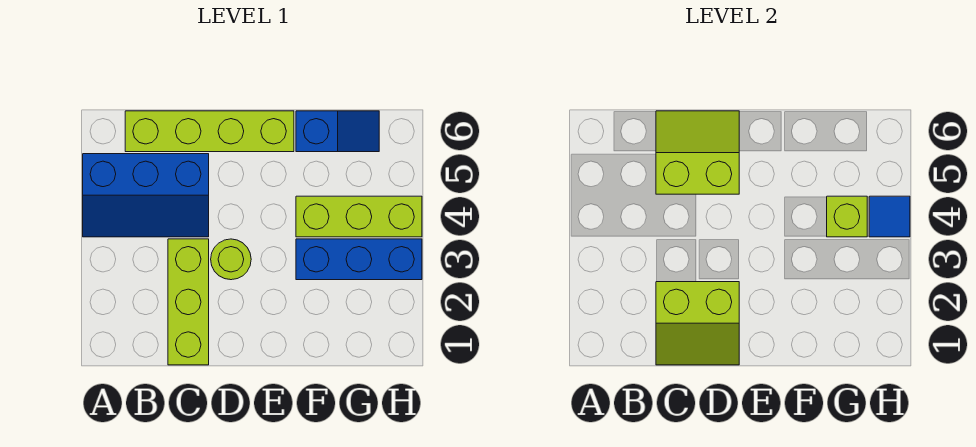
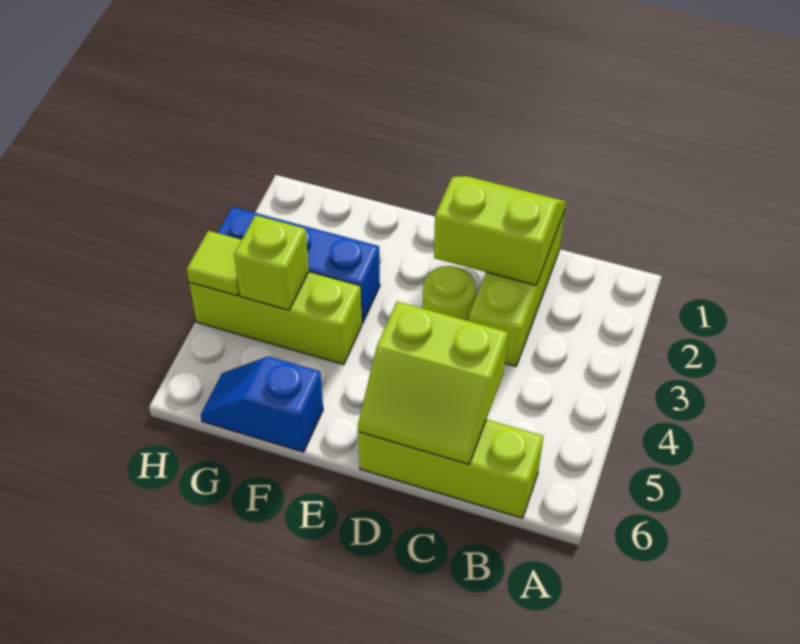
blue 2x3 slope [83,154,209,237] -> none
lime 1x4 brick [125,111,294,152] -> lime 1x3 brick [358,419,543,518]
blue 1x1 tile [869,196,910,237] -> lime 1x1 tile [187,231,241,296]

